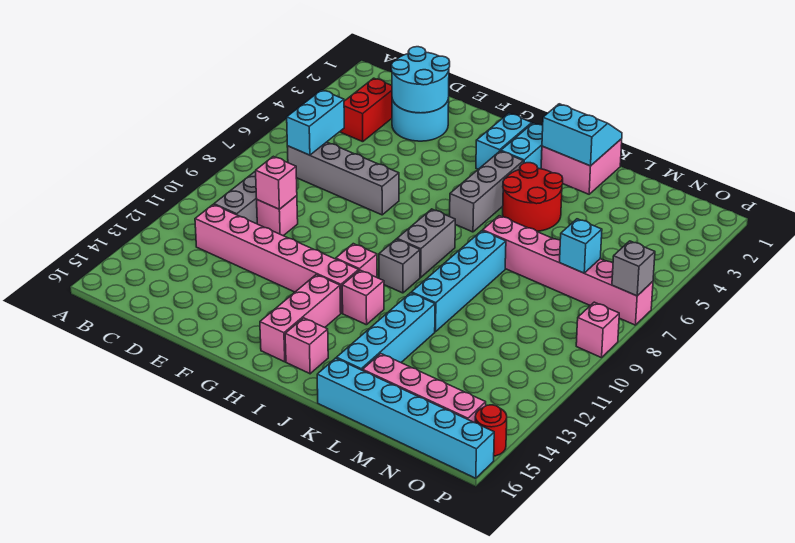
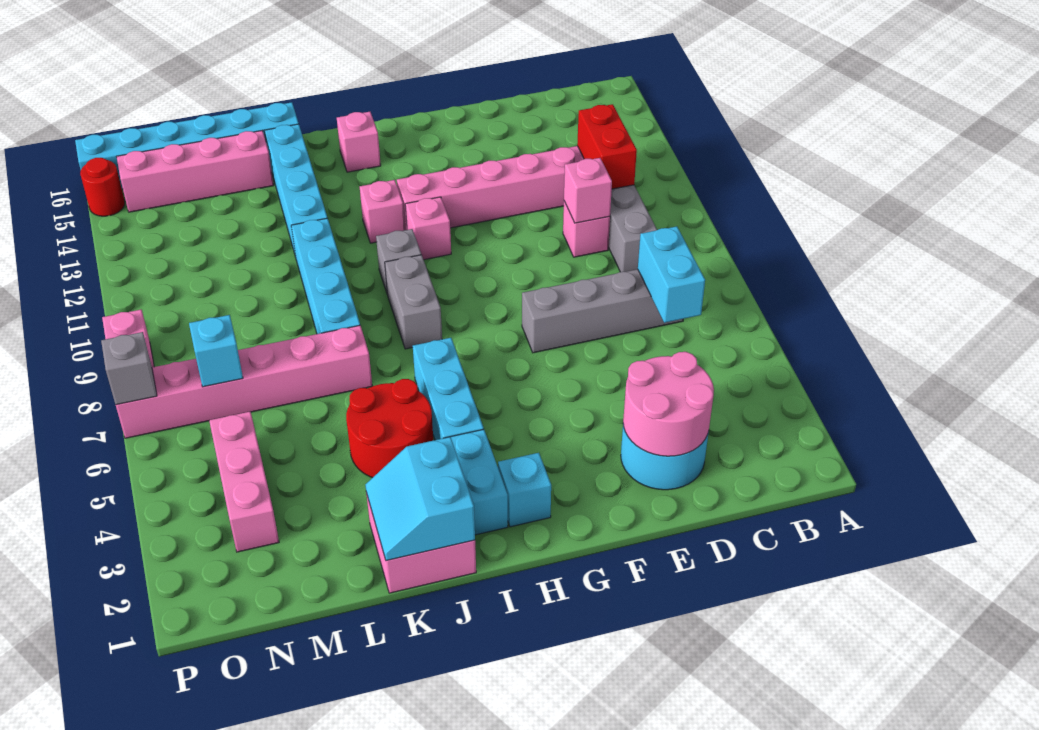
red 1x2 brick [341,78,392,142] -> red 1x2 brick moved to [577,104,637,189]
cyan 2x2 round brick [391,47,450,113] -> pink 2x2 round brick [623,352,714,456]
cyan 1x2 brick [476,113,532,169] -> cyan 1x1 brick [498,453,551,527]
pink 1x3 brick [260,275,341,362] -> pink 1x3 brick moved to [209,412,279,552]
grey 1x3 brick [450,151,523,232] -> cyan 1x3 brick [413,338,484,440]
cyan 2x2 slope [542,104,622,166] -> cyan 2x2 slope turned to [365,437,475,561]

